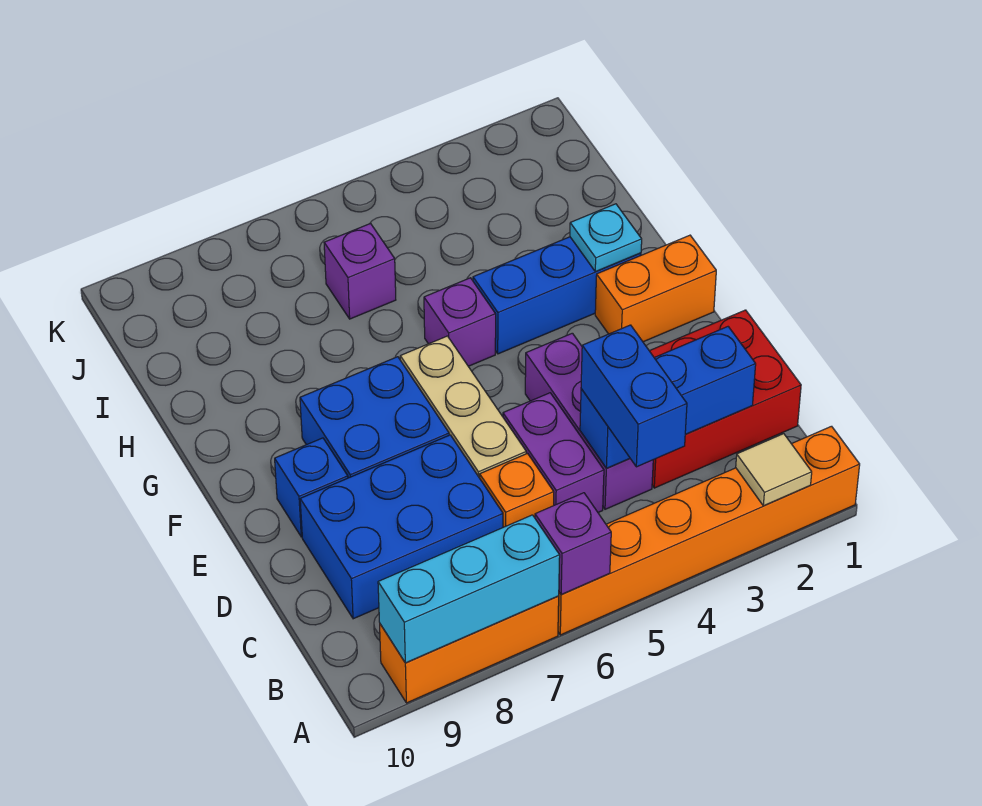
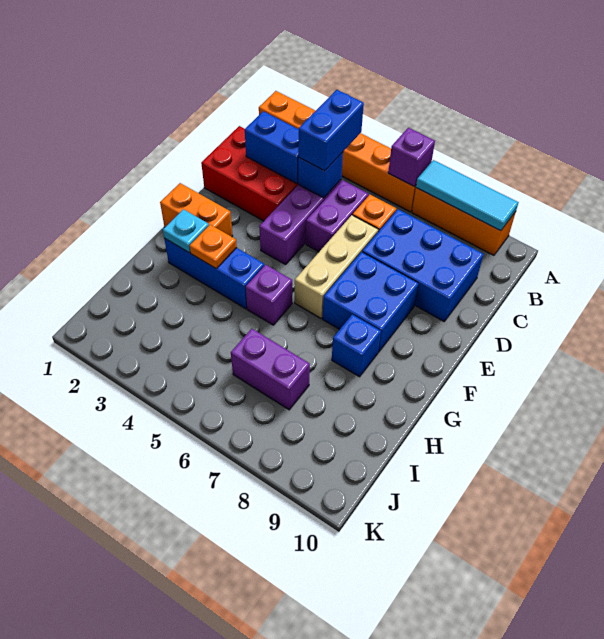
tan 1x1 tile [736,434,812,506] -> none
cyan 1x3 brick [378,515,560,663] -> cyan 1x3 tile [416,160,519,231]
blue 1x1 brick [275,438,348,537] -> blue 1x1 brick moved to [332,314,381,377]
none -> orange 1x1 plate [190,225,237,269]
purple 1x1 brick [324,224,396,319] -> purple 1x2 brick [231,329,310,410]

